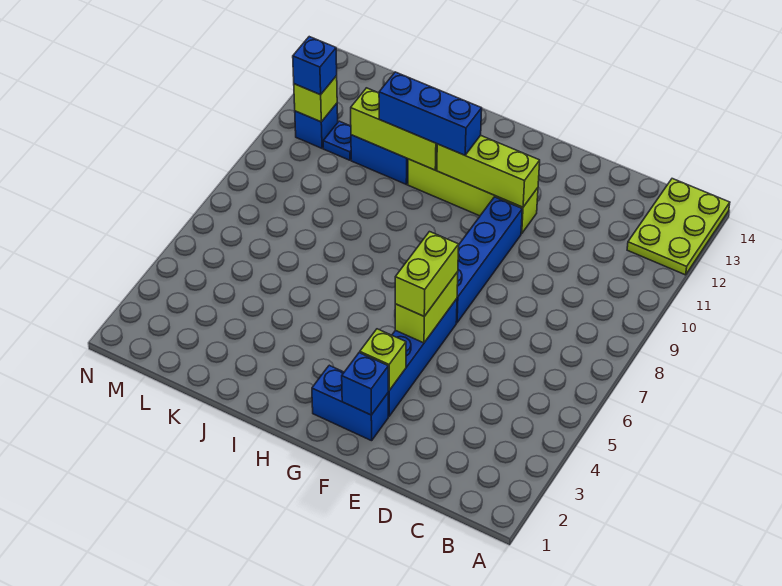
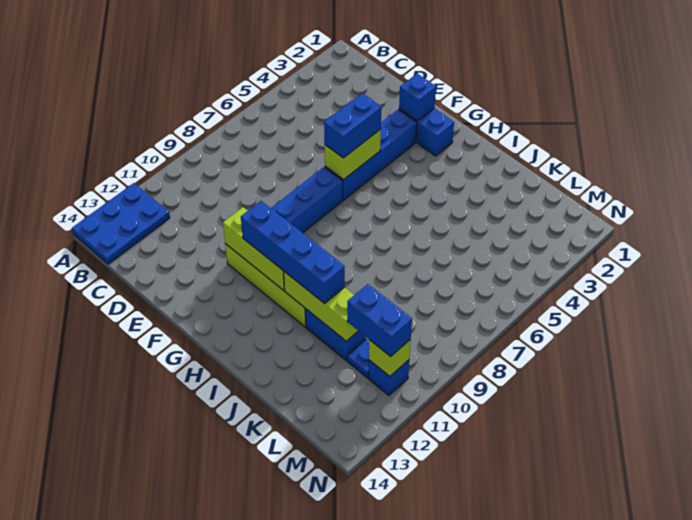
lime 2x3 plate [627,179,730,275] -> blue 2x3 plate [72,183,170,264]
lime 1x1 brick [360,329,406,391] -> none
lime 1x2 brick [395,232,459,316] -> blue 1x2 brick [324,93,381,158]
blue 1x3 brick [379,72,482,155] -> blue 1x4 brick [241,201,345,304]
blue 1x1 brick [293,37,337,95] -> blue 1x2 brick [347,284,412,356]

